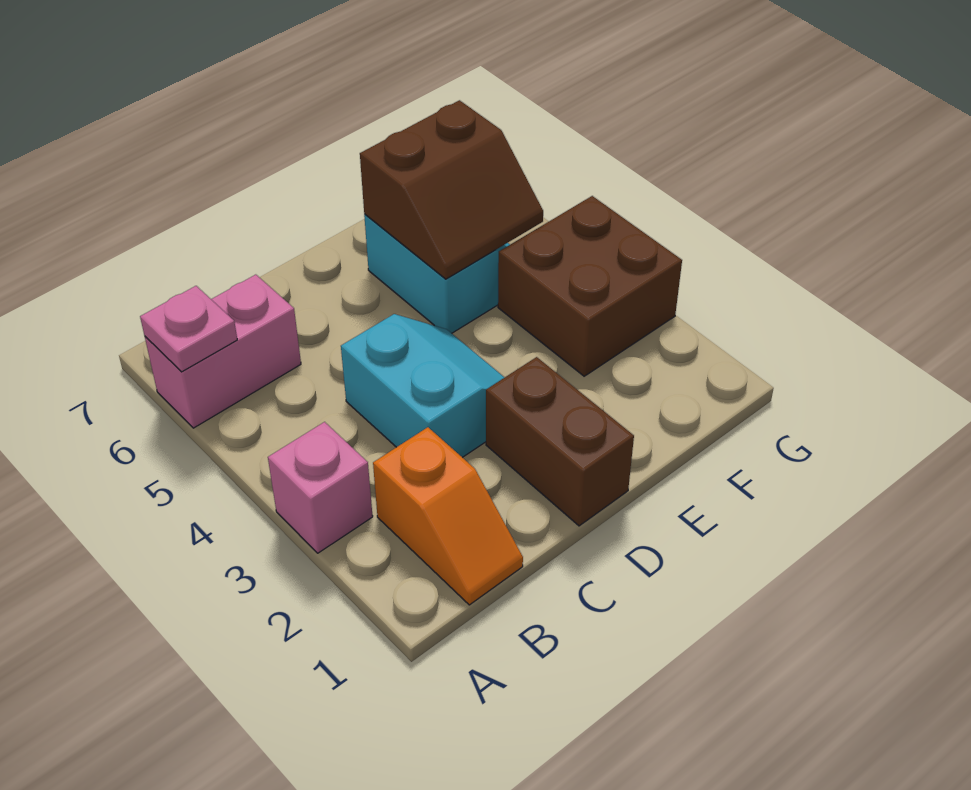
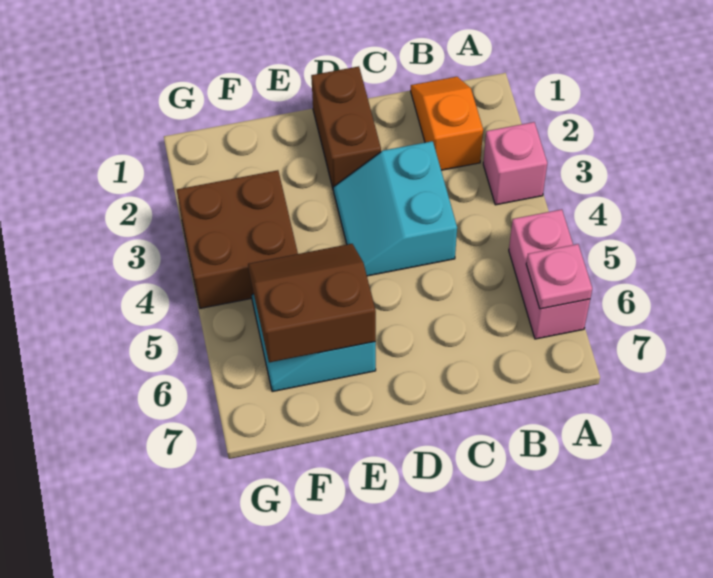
pink 1x2 brick [145,275,301,428] -> pink 1x2 brick turned to [509,209,590,339]

